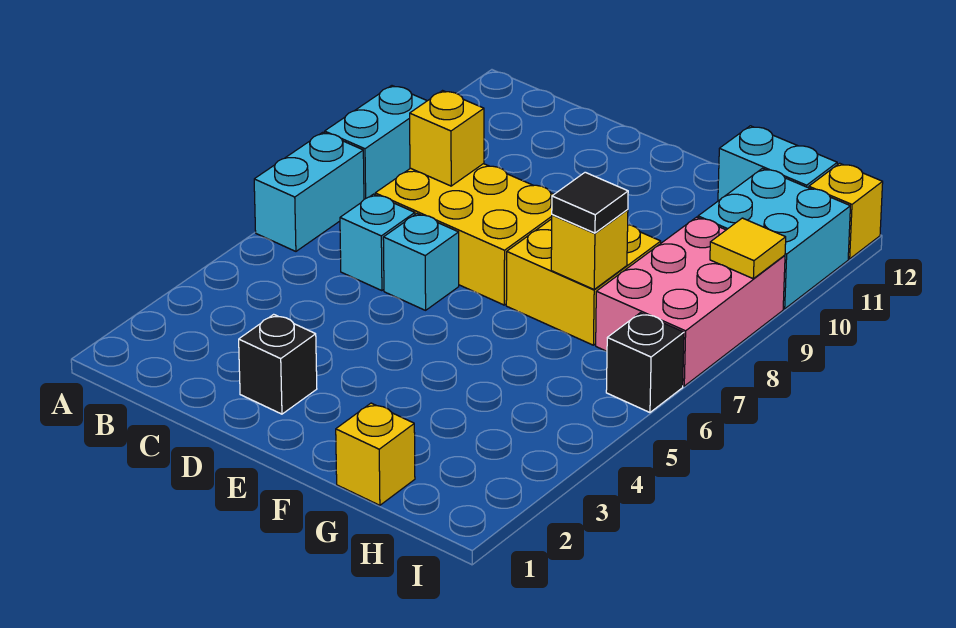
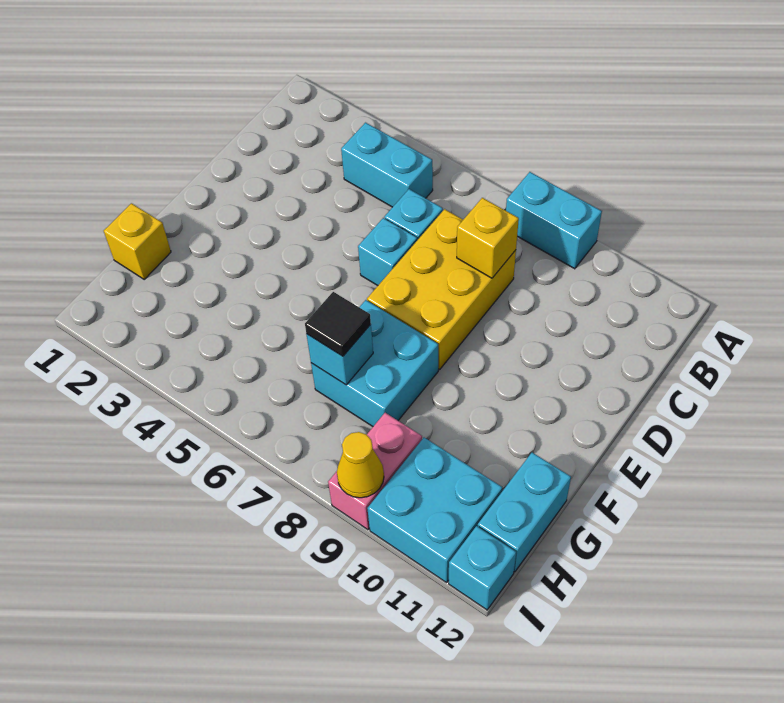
cyan 1x2 brick [254,132,364,251] -> cyan 1x2 brick moved to [341,123,433,207]
black 1x1 brick [239,314,317,414] -> none
yellow 2x2 brick [506,219,661,345] -> cyan 2x2 brick [311,300,438,426]
yellow 1x1 brick [551,210,628,290] -> cyan 1x1 brick [306,325,373,385]
pink 2x3 brick [596,217,785,386] -> pink 1x2 brick [328,413,422,530]
black 1x1 brick [606,313,684,412] -> none
yellow 1x1 tile [710,218,786,279] -> yellow 1x1 cone [337,432,384,498]
yellow 1x1 brick [809,163,883,259] -> cyan 1x1 brick [449,526,516,610]

